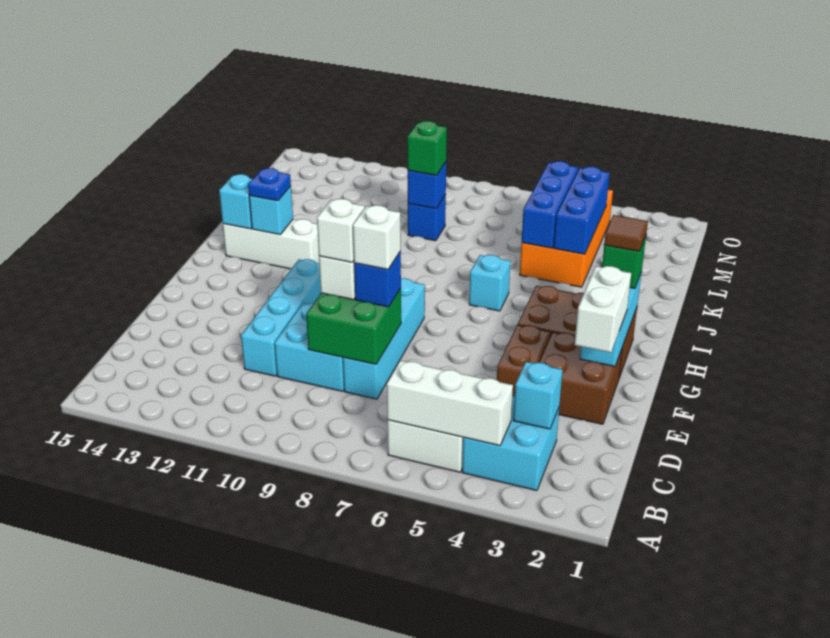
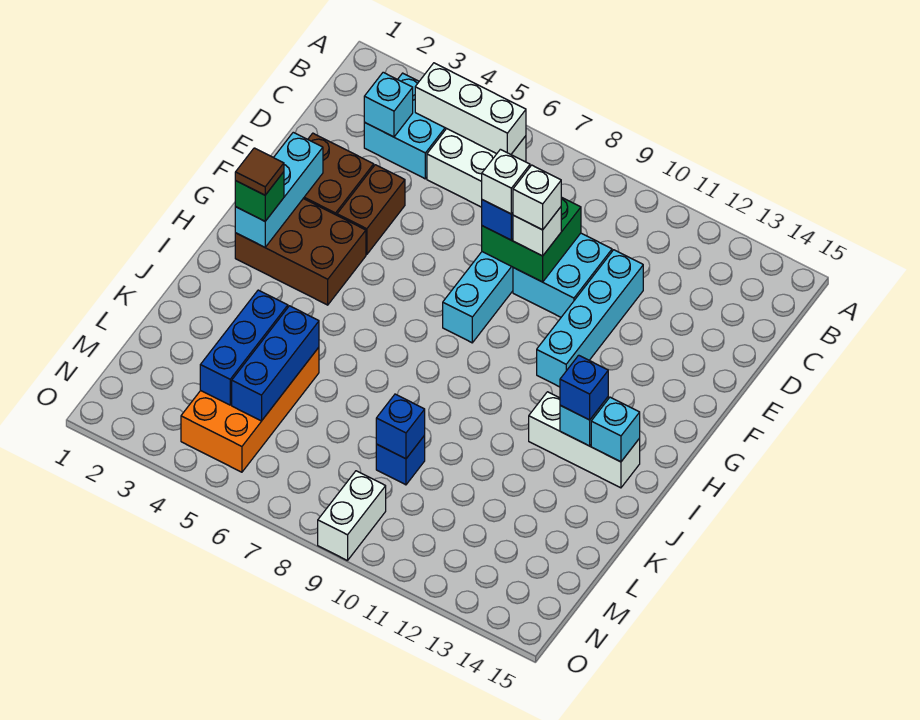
white 1x2 brick [575,266,631,353] -> white 1x2 brick moved to [318,471,386,561]
cyan 1x1 brick [469,255,510,311] -> none
blue 1x1 plate [248,168,291,201] -> blue 1x1 brick [560,355,608,420]
green 1x1 brick [407,121,447,175] -> none

